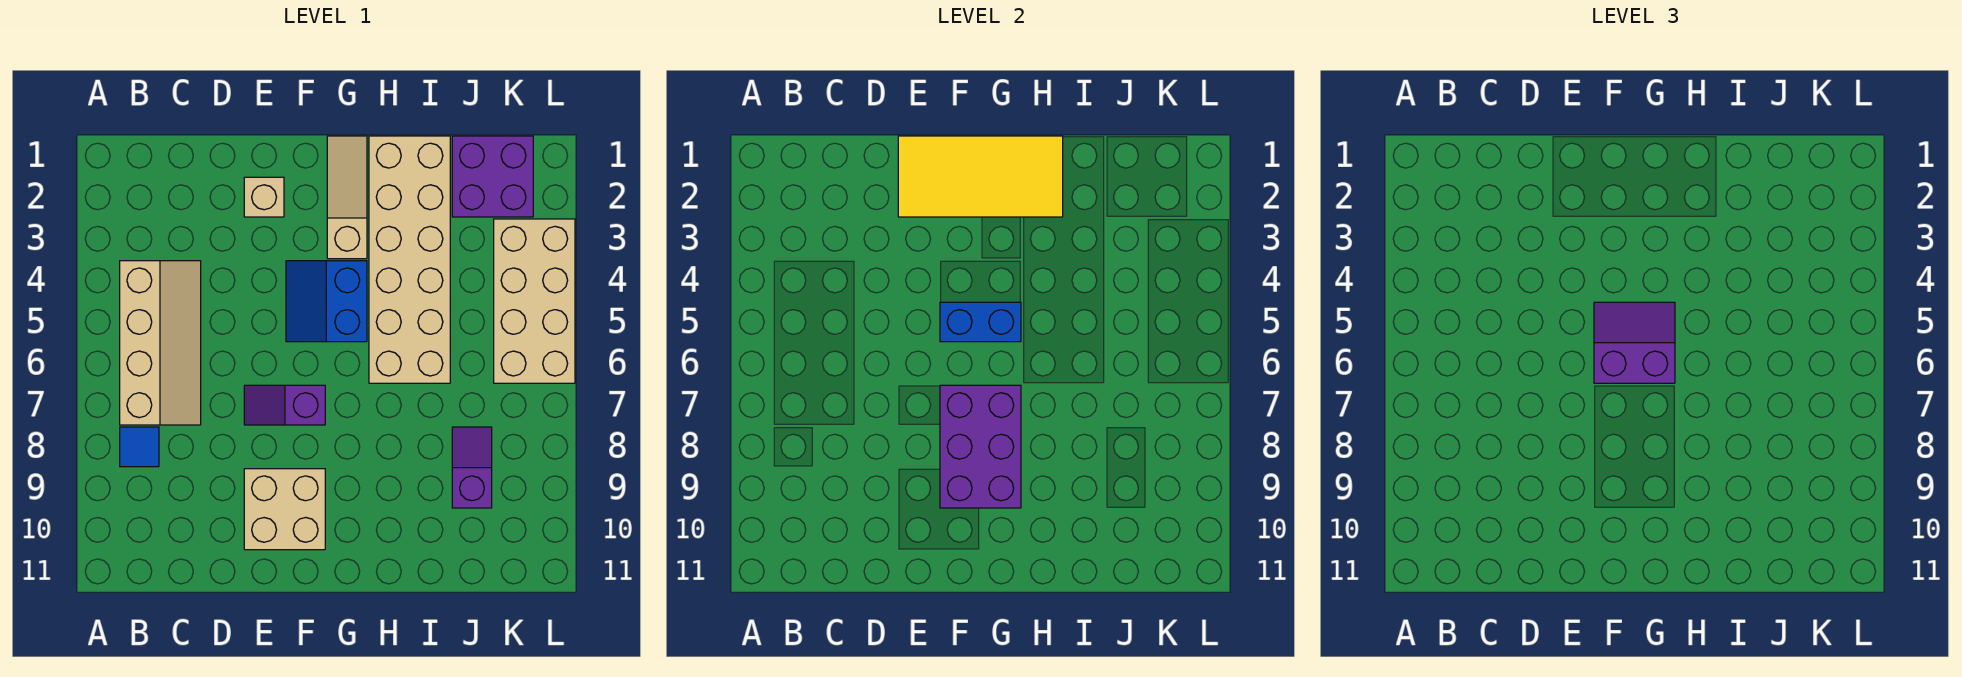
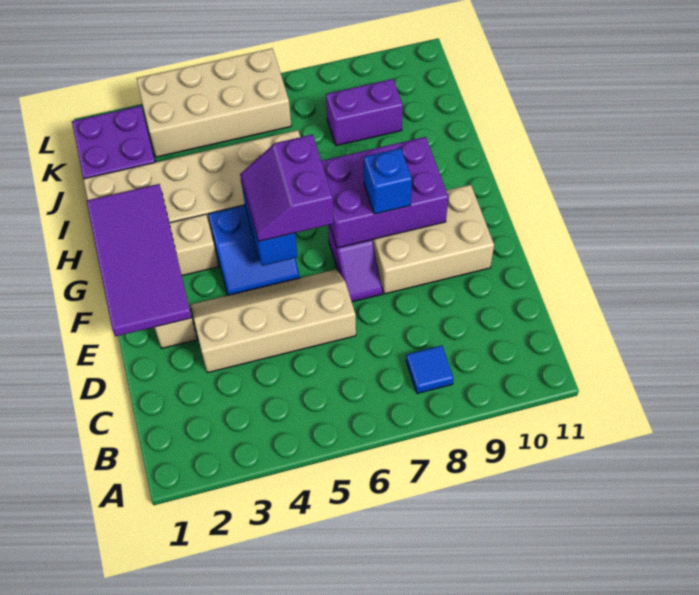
tan 2x4 slope [120,261,201,425] -> tan 2x4 slope moved to [191,269,356,373]
yellow 2x4 tile [898,136,1063,217] -> purple 2x4 tile [87,184,192,336]
tan 2x2 brick [244,469,325,550] -> tan 2x3 brick [372,185,494,294]
none -> blue 1x1 brick [364,148,412,214]
purple 1x2 slope [452,427,492,508] -> purple 1x2 brick [326,79,403,146]

